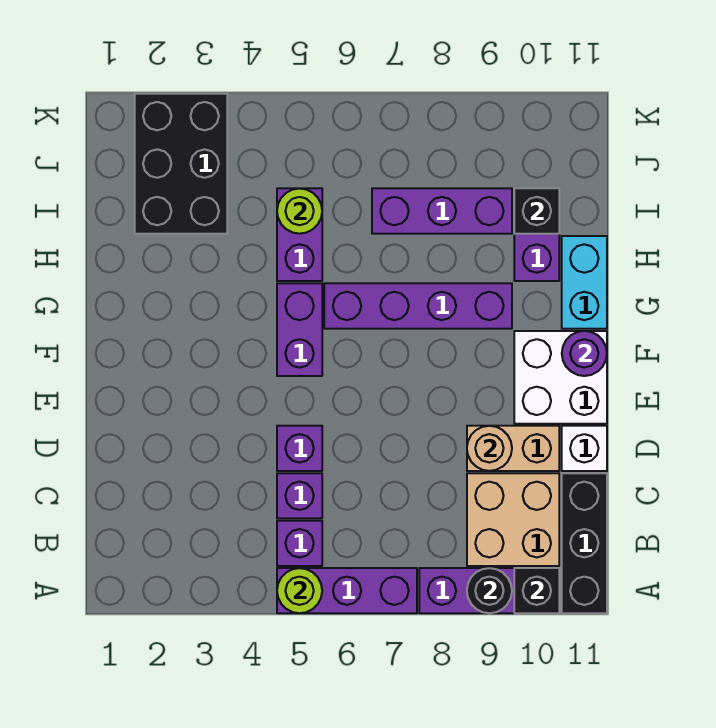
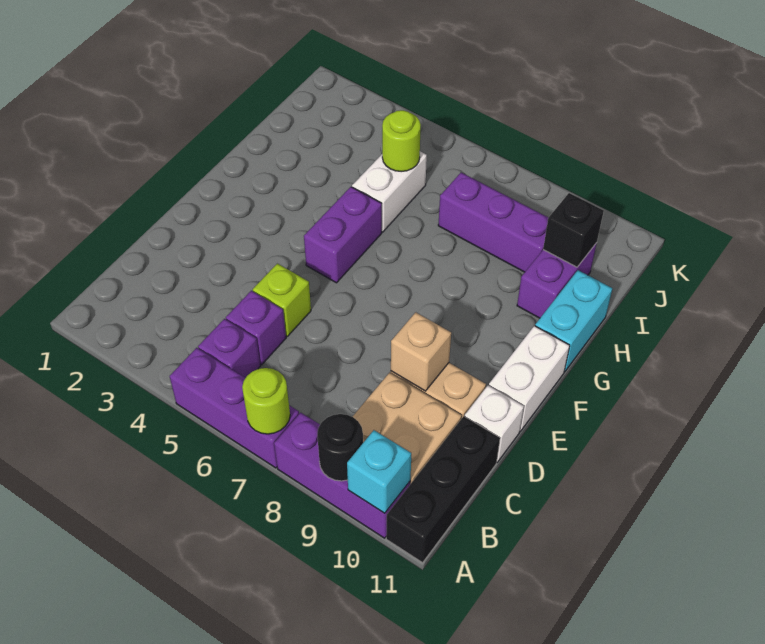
lime 1x1 round brick [277,568,322,613] -> lime 1x1 round brick moved to [242,368,290,434]
black 1x1 brick [514,568,559,613] -> cyan 1x1 brick [347,430,411,513]
purple 1x1 brick [277,426,322,471] -> lime 1x1 brick [253,264,311,336]
tan 1x1 round brick [467,426,512,471] -> tan 1x1 brick [391,312,451,391]
white 2x2 brick [514,331,607,424] -> white 1x2 brick [489,326,570,431]
purple 1x1 round brick [562,331,607,376] -> none
purple 1x4 brick [324,283,512,329] -> none
purple 1x2 brick [277,188,322,281] -> white 1x2 brick [352,151,427,232]
black 2x3 brick [135,94,227,234] -> none

